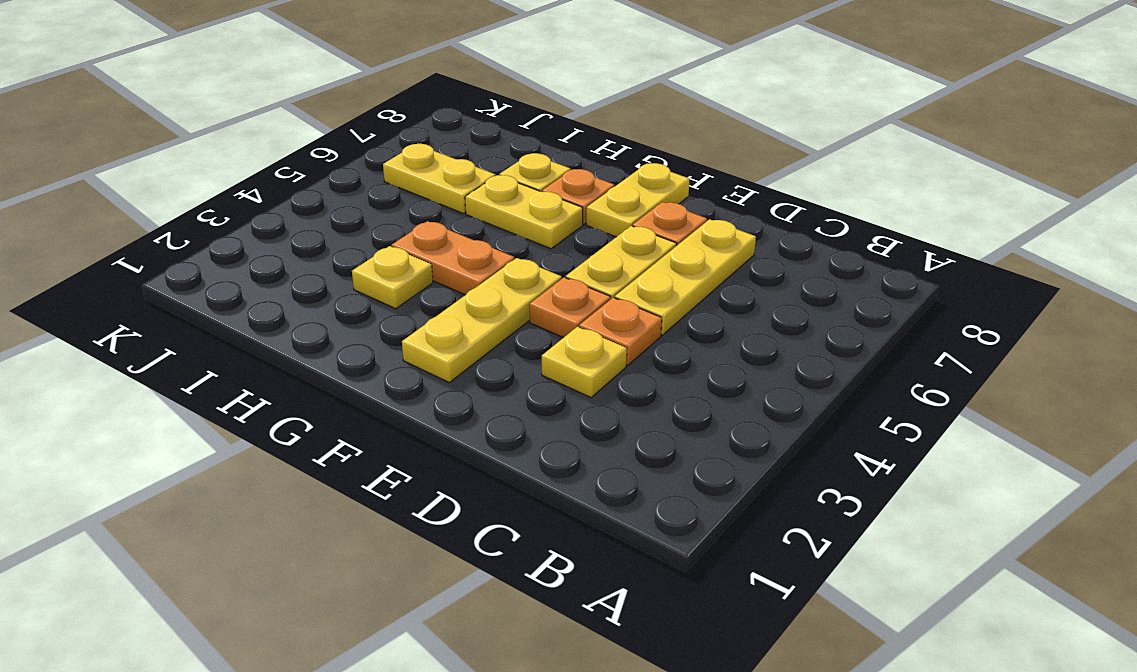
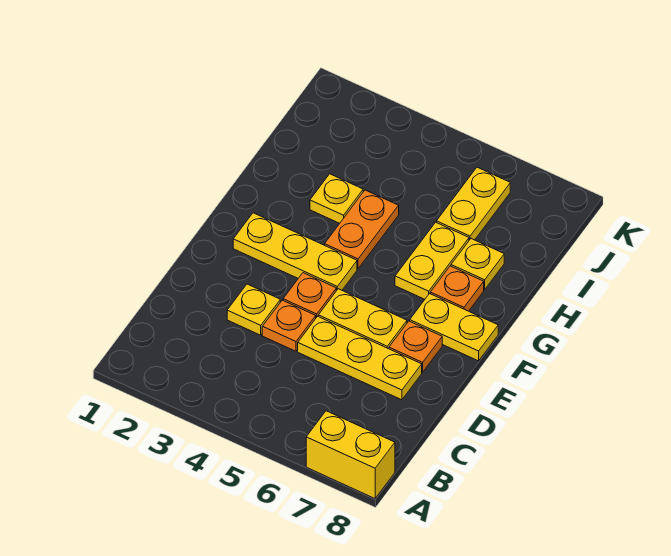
none -> yellow 1x2 brick [306,411,395,498]

